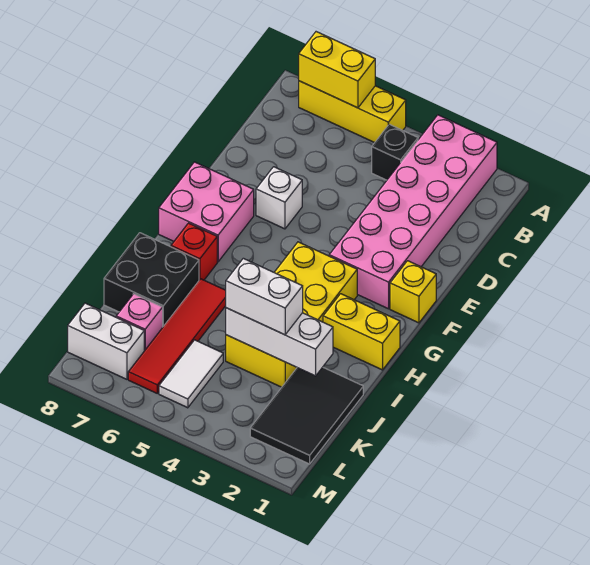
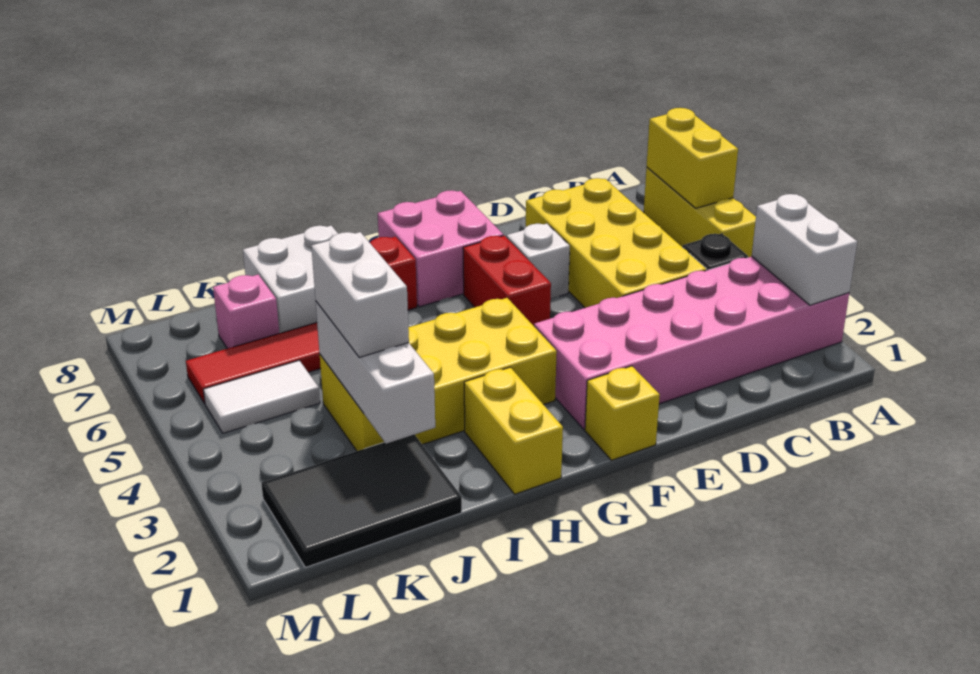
none -> yellow 2x4 brick [526,178,707,308]
none -> red 1x2 brick [463,236,551,326]
black 2x2 brick [104,233,199,326] -> white 2x2 brick [243,226,338,333]
white 1x2 brick [68,303,144,379] -> white 1x2 brick moved to [752,194,857,305]

